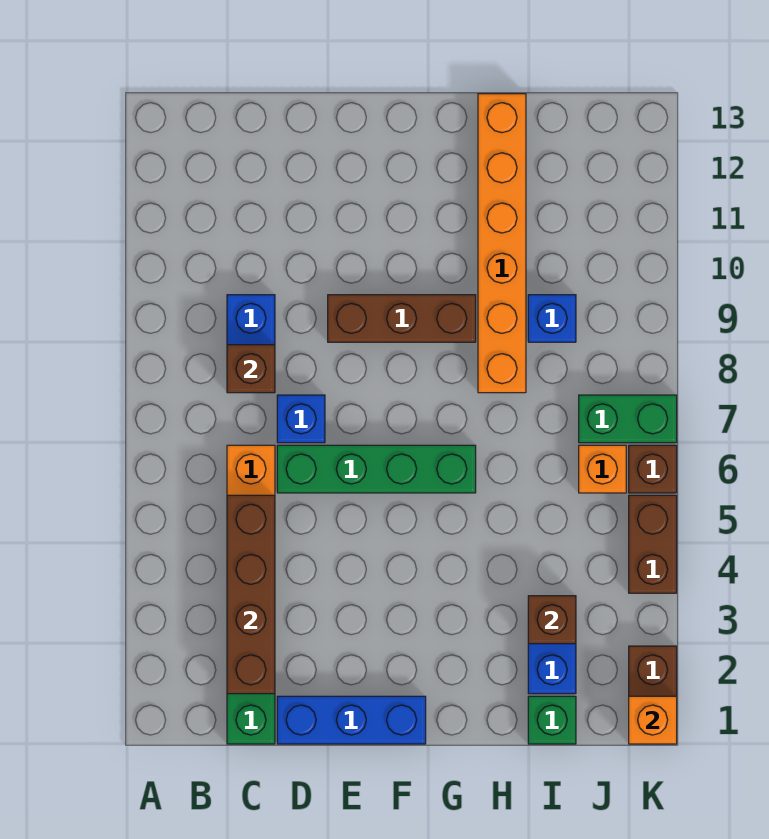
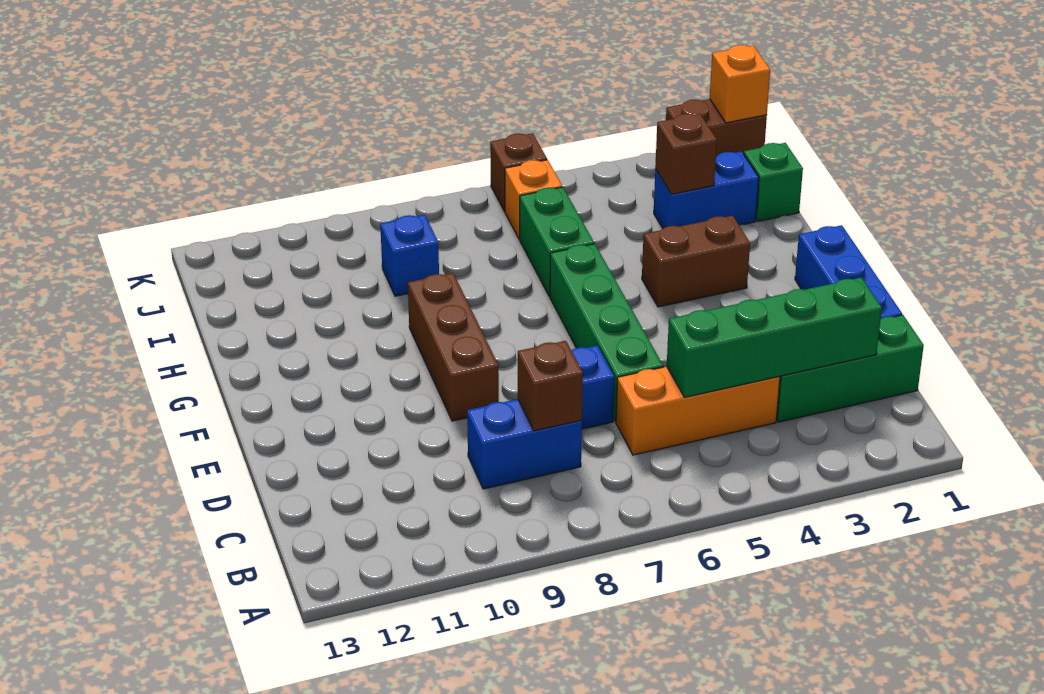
brown 1x4 brick [227,495,275,694] -> green 1x4 brick [667,277,882,397]
orange 1x6 brick [478,94,526,393] -> none
green 1x2 brick [579,395,677,443] -> green 1x2 brick moved to [520,187,594,297]
brown 1x2 brick [629,495,677,593] -> brown 1x2 brick moved to [642,216,750,307]

